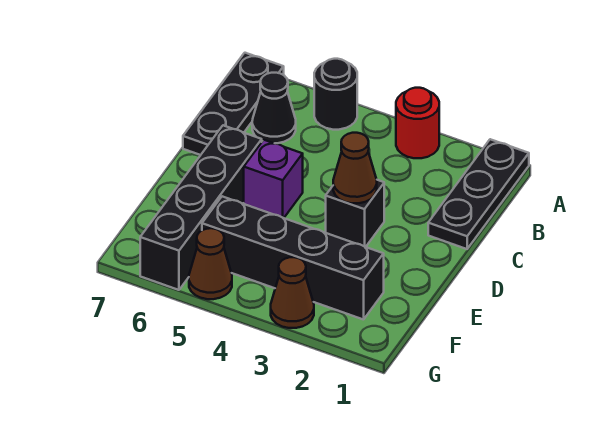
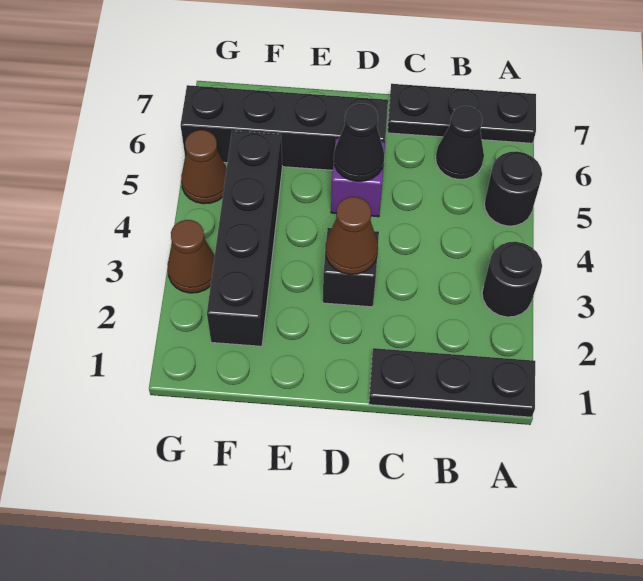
red 1x1 round brick [396,88,439,158] -> black 1x1 round brick [482,242,542,317]
none -> black 1x1 cone [334,103,384,181]

